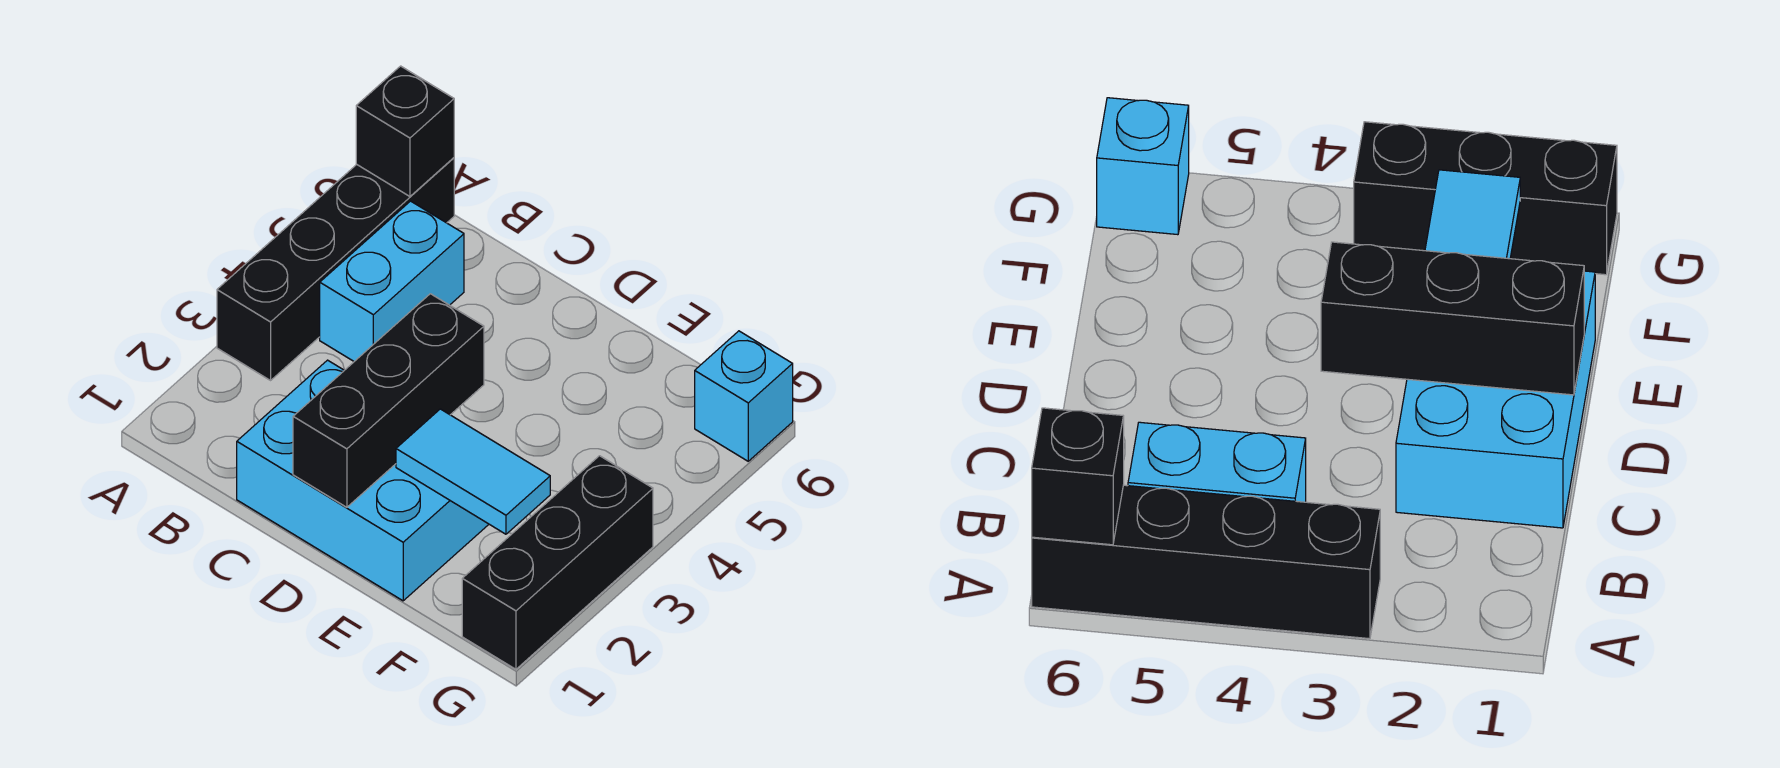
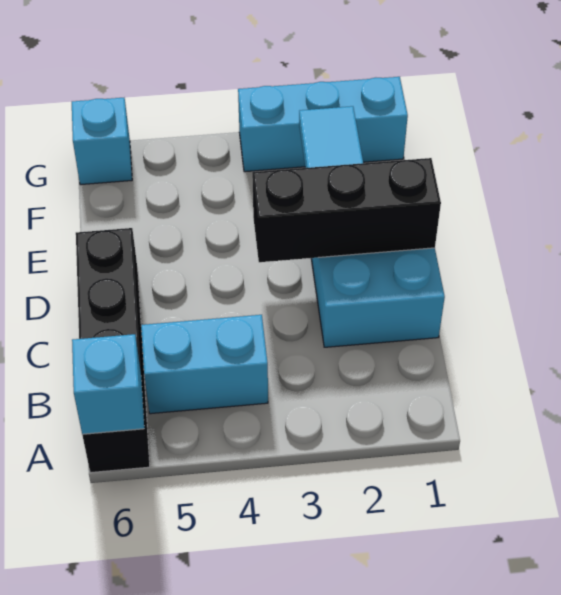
black 1x4 brick [217,158,454,380] -> black 1x4 brick turned to [76,228,150,473]
black 1x1 brick [356,66,454,196] -> cyan 1x1 brick [72,334,144,435]
black 1x3 brick [462,456,653,669] -> cyan 1x3 brick [238,77,408,172]

